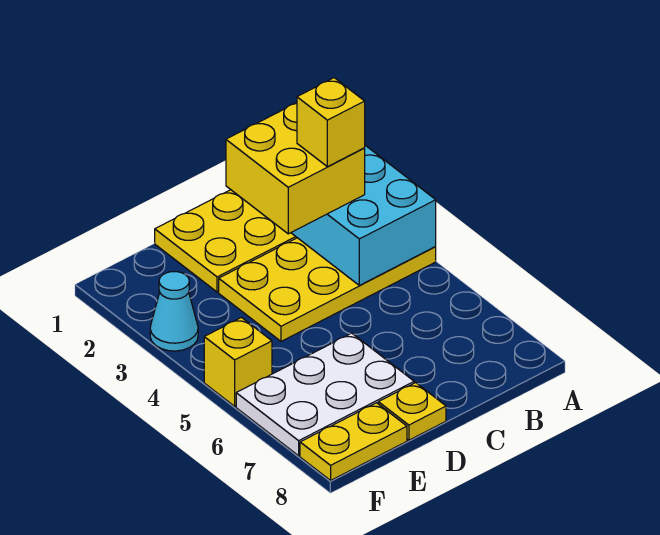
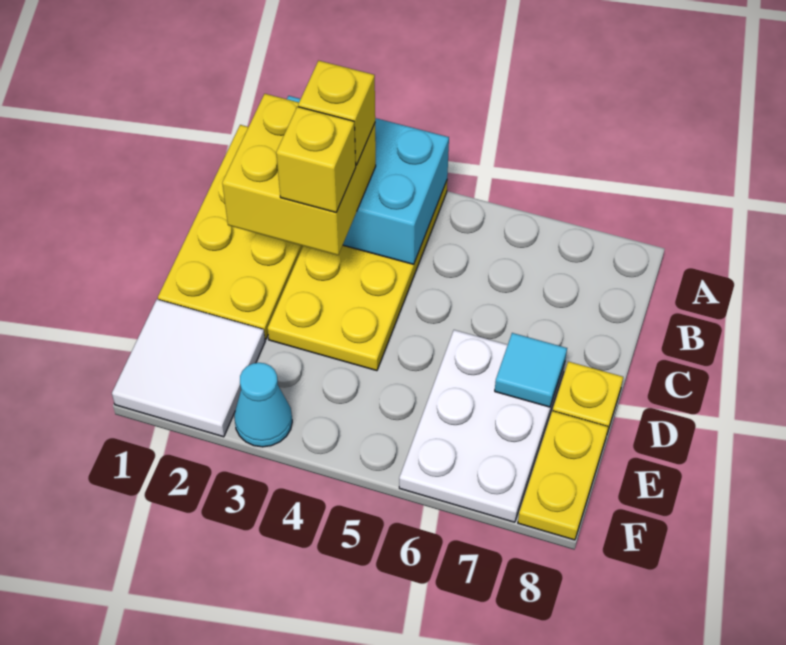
none -> cyan 1x1 tile [495,333,567,407]
none -> white 2x2 tile [112,299,265,437]
yellow 1x1 brick [204,318,272,406] -> yellow 1x1 brick moved to [276,107,356,212]

